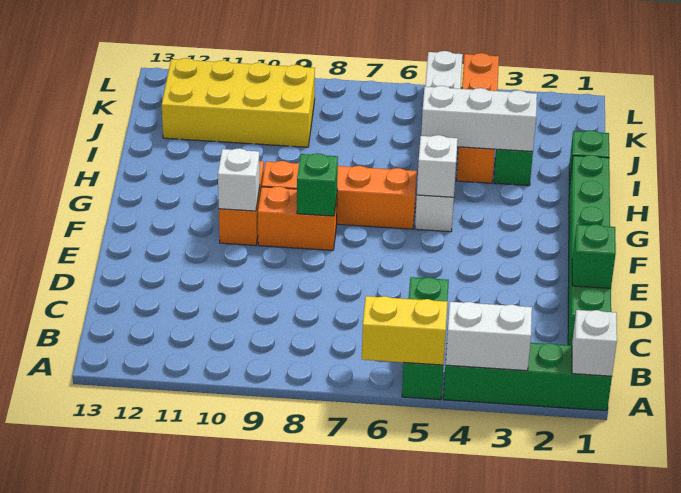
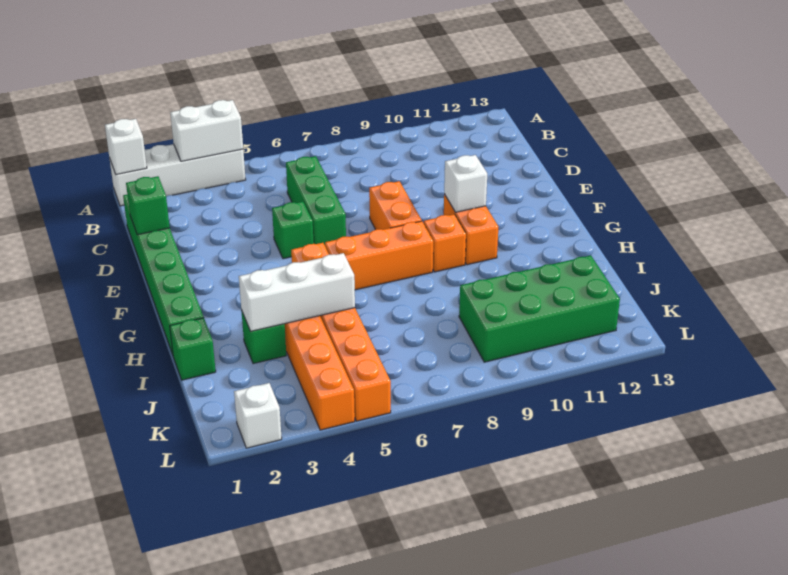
green 1x4 brick [443,343,612,411] -> white 1x4 brick [109,144,246,206]
green 1x3 brick [402,277,449,400] -> green 1x3 brick moved to [286,156,346,245]
yellow 1x2 brick [362,296,448,365] -> none
orange 1x2 brick [258,186,337,250] -> orange 1x2 brick turned to [369,181,422,230]
green 1x1 brick [297,153,338,216] -> green 1x1 brick moved to [272,202,314,259]
white 1x6 brick [415,51,463,232] -> orange 1x6 brick [291,243,391,421]
white 1x1 brick [417,135,458,198] -> white 1x1 brick moved to [234,383,282,448]
yellow 2x4 brick [162,58,315,147] -> green 2x4 brick [459,255,620,362]

